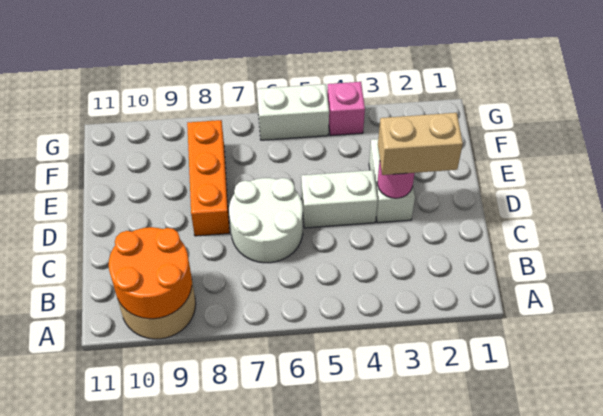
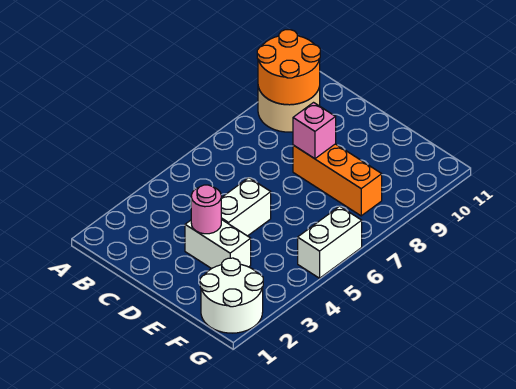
white 2x2 round brick [229,178,303,263] -> white 2x2 round brick moved to [200,258,263,333]
tan 1x2 brick [378,113,463,175] -> none
pink 1x1 brick [327,82,365,136] -> pink 1x1 brick moved to [293,103,336,159]

